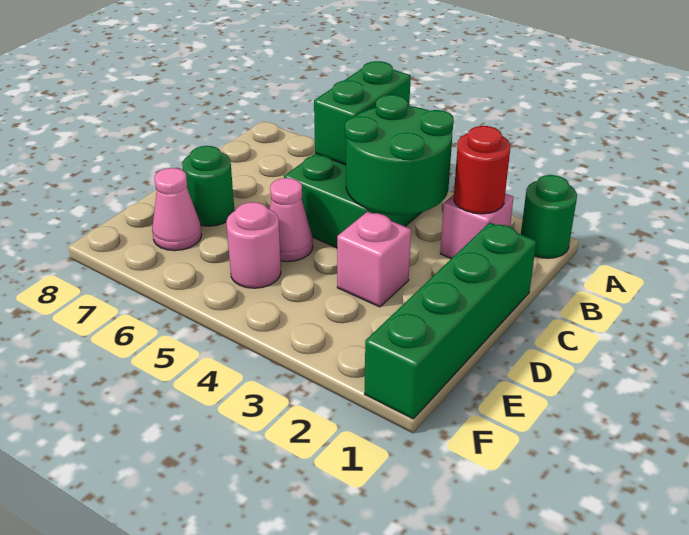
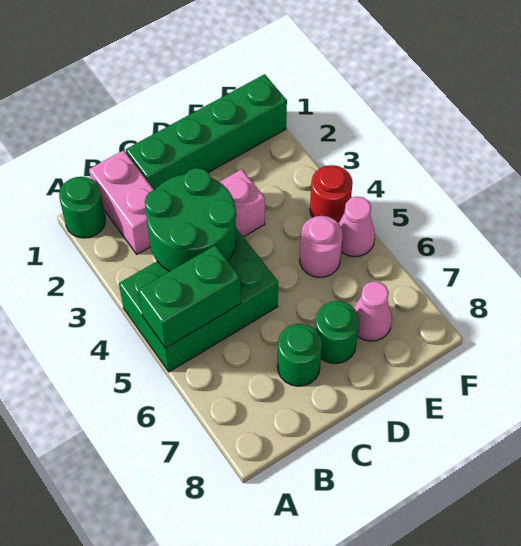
pink 1x1 brick [440,194,514,259] -> pink 1x2 brick [89,150,154,254]
red 1x1 round brick [454,126,511,214] -> red 1x1 round brick moved to [310,165,353,223]
none -> green 1x1 round brick [277,324,322,386]
pink 1x1 cone [270,178,313,262] -> pink 1x1 cone moved to [339,197,375,257]

